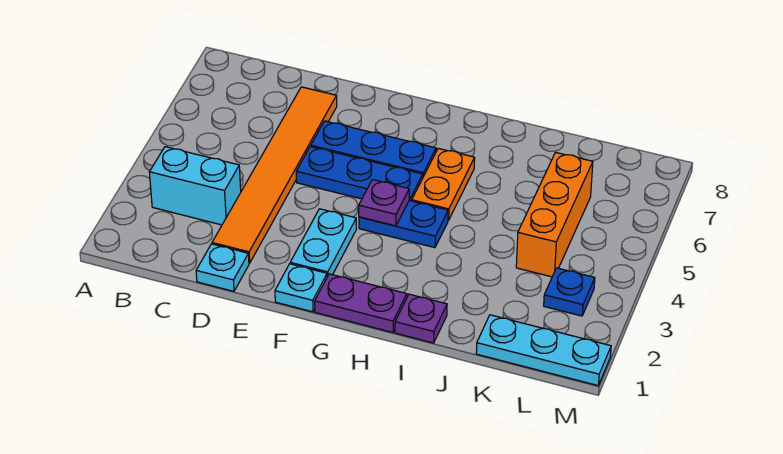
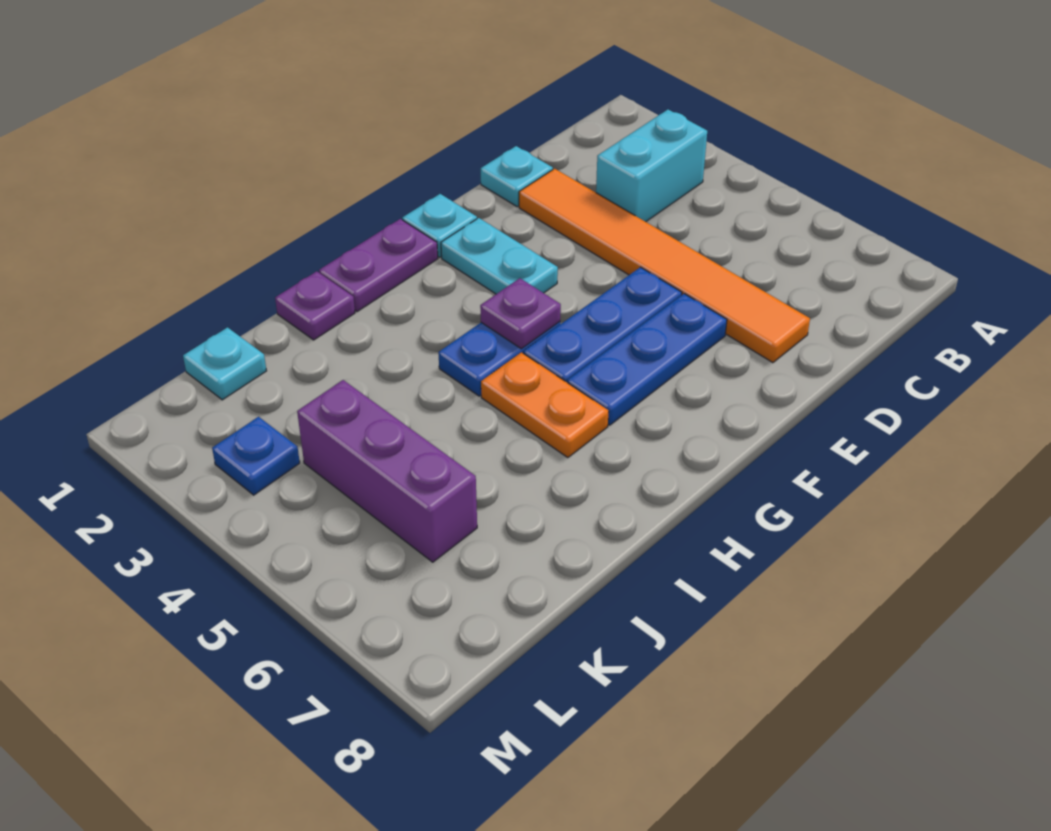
cyan 1x3 plate [476,315,611,386] -> cyan 1x1 plate [183,327,266,400]
orange 1x3 brick [516,152,593,277] -> purple 1x3 brick [297,380,477,562]

